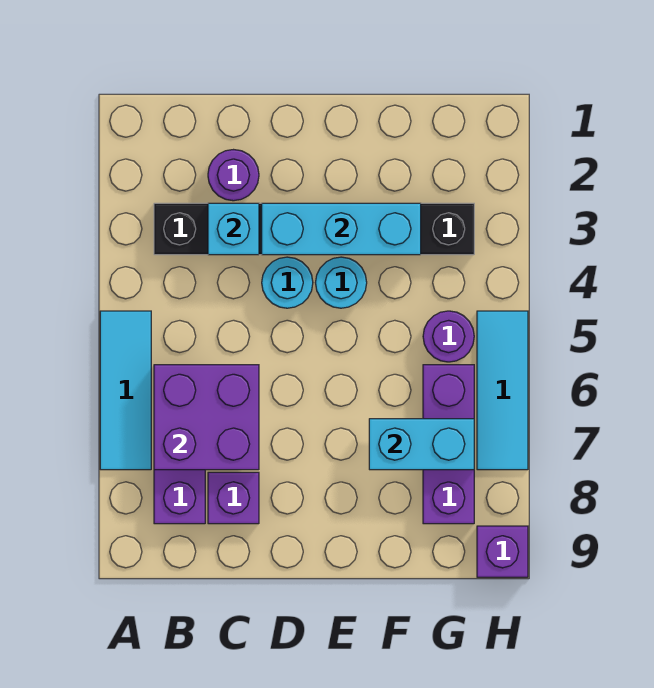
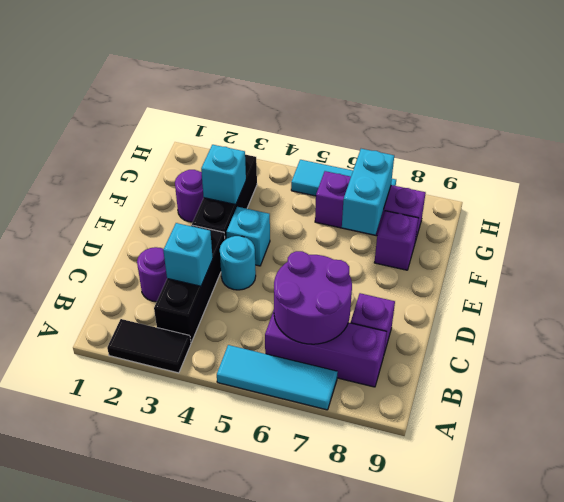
none -> black 1x2 tile [107,319,191,373]
purple 2x2 brick [154,365,259,470] -> purple 2x2 round brick [274,251,352,344]
cyan 1x3 brick [262,203,421,255] -> cyan 1x1 brick [201,145,246,205]
cyan 1x1 round brick [315,257,367,308] -> cyan 1x1 brick [227,207,270,266]
purple 1x1 round brick [423,311,474,362] -> purple 1x1 round brick moved to [175,170,204,222]
purple 1x1 brick [477,526,528,577] -> purple 1x1 brick moved to [374,211,418,270]

